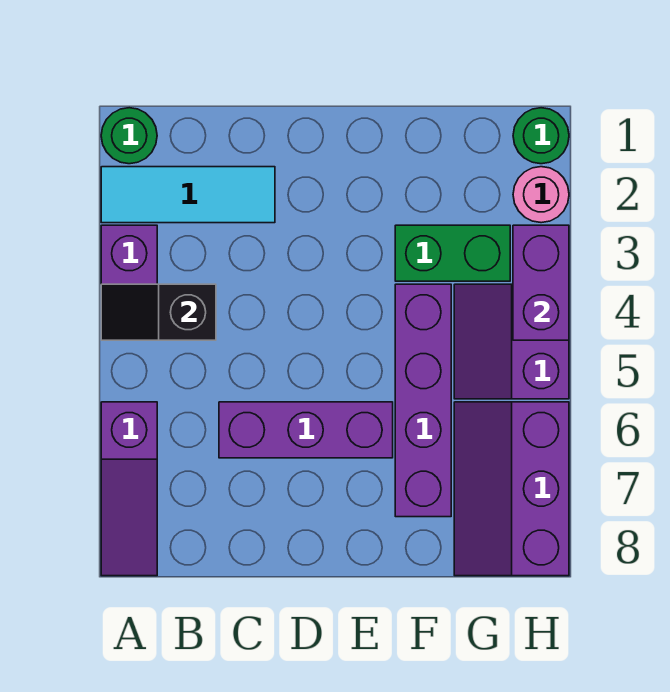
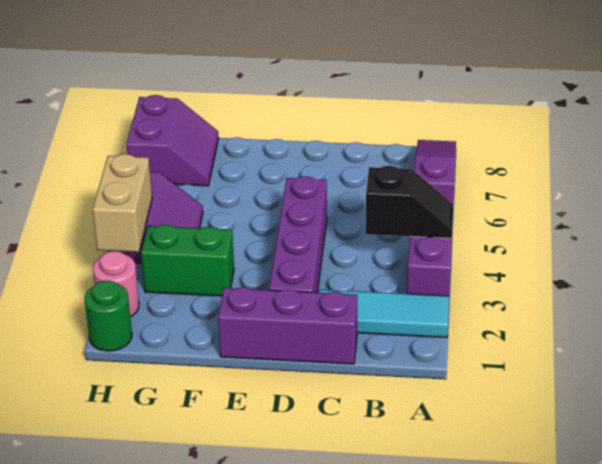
green 1x1 round brick [101,108,157,164] -> none
purple 1x3 brick [219,402,393,458] -> purple 1x3 brick moved to [218,287,358,364]
purple 1x4 brick [395,284,451,517] -> purple 1x4 brick moved to [269,176,327,293]
purple 2x3 slope [454,402,569,576] -> purple 2x2 slope [126,95,219,186]
purple 1x2 brick [513,225,569,340] -> tan 1x2 brick [92,154,152,252]

